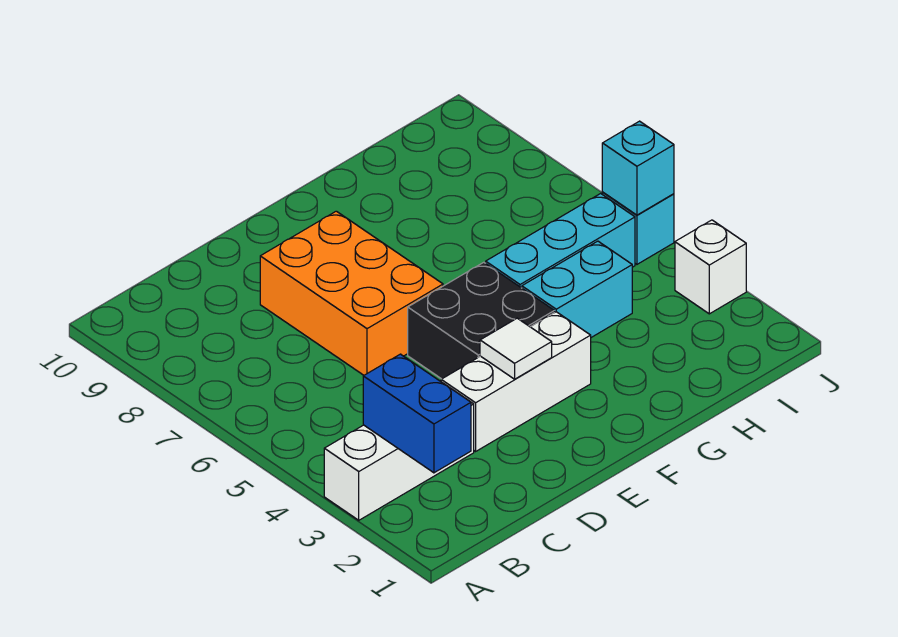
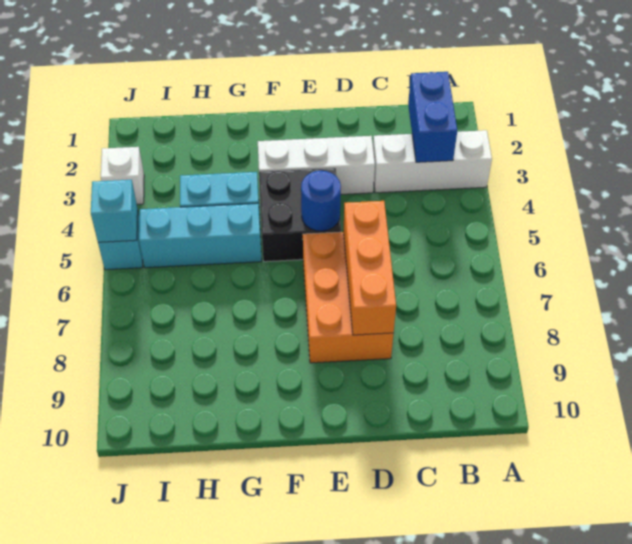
none -> orange 1x3 brick [343,201,396,335]
white 1x1 tile [480,318,552,379] -> none
none -> blue 1x1 round brick [301,171,341,231]

